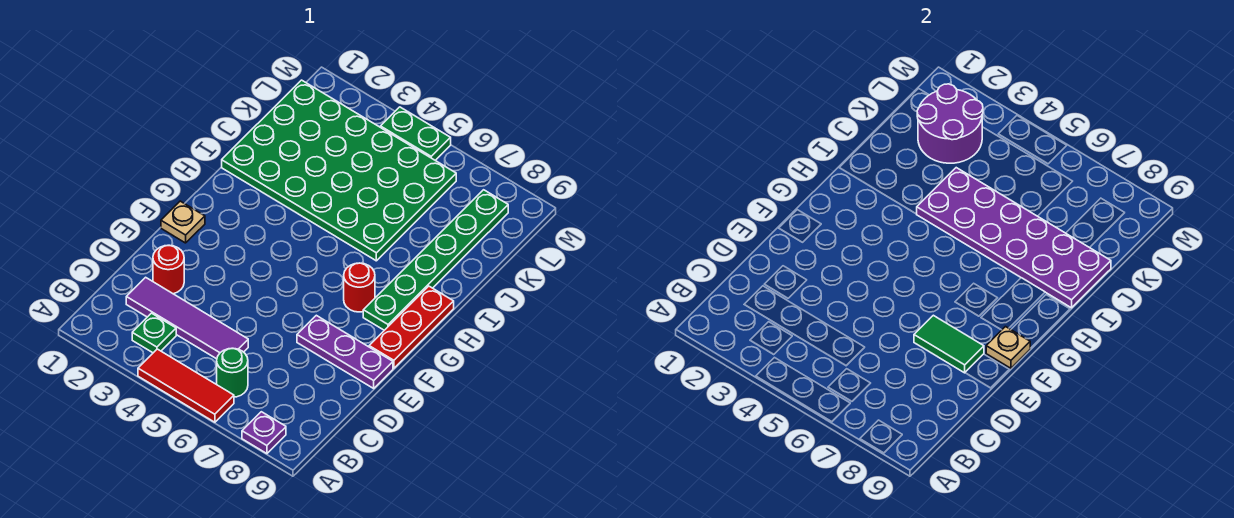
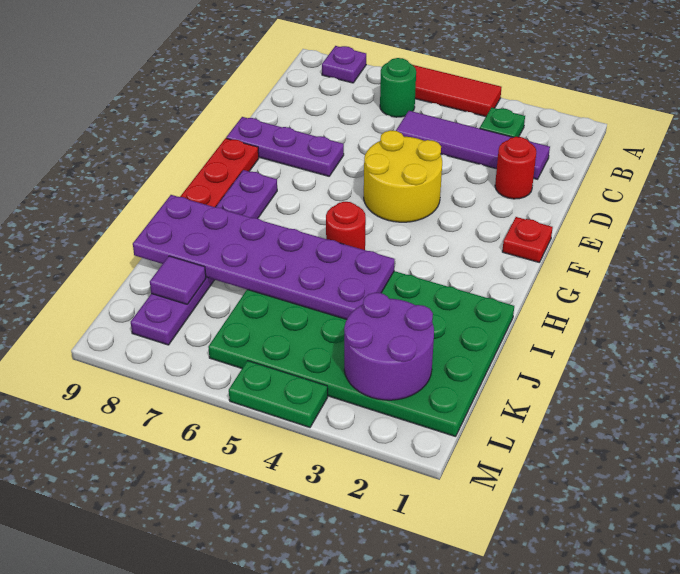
none -> yellow 2x2 round brick [364,130,442,222]
green 1x2 tile [914,315,984,373] -> none
tan 1x1 plate [161,201,205,243] -> red 1x1 plate [502,217,553,262]
tan 1x1 plate [986,327,1030,368] -> none
red 1x1 round brick [344,263,375,312] -> red 1x1 round brick moved to [326,202,366,250]
green 1x6 plate [363,190,508,330] -> purple 1x6 plate [131,170,277,345]
none -> purple 1x1 tile [150,256,206,304]

